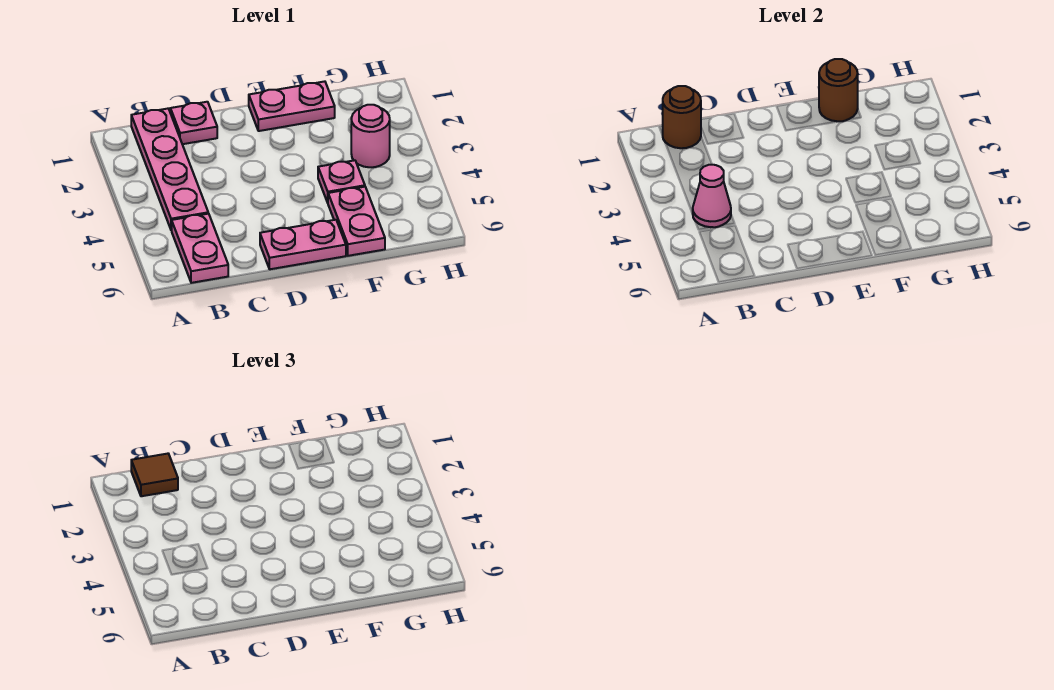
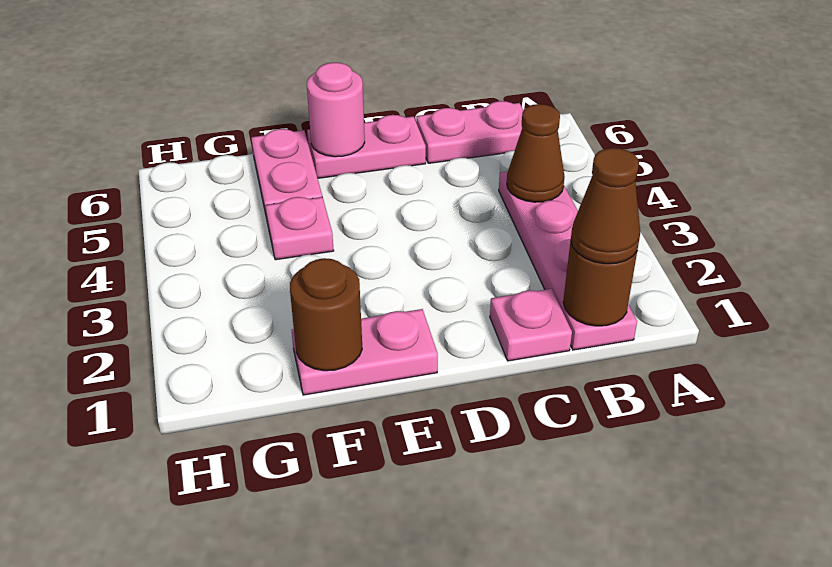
brown 1x1 tile [131,454,178,496] -> brown 1x1 cone [571,148,640,264]
pink 1x1 cone [693,165,731,227] -> brown 1x1 cone [507,104,565,202]
pink 1x2 plate [172,214,228,283] -> pink 1x2 plate turned to [416,101,523,163]
pink 1x1 round brick [351,105,390,167] -> pink 1x1 round brick moved to [307,62,365,157]

